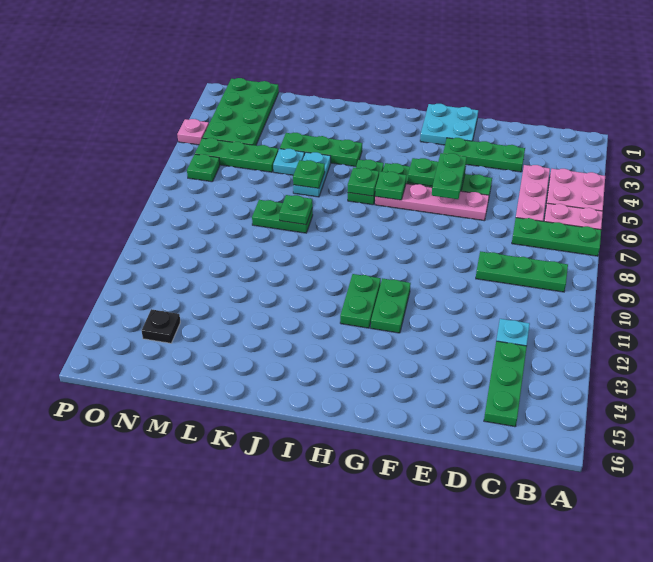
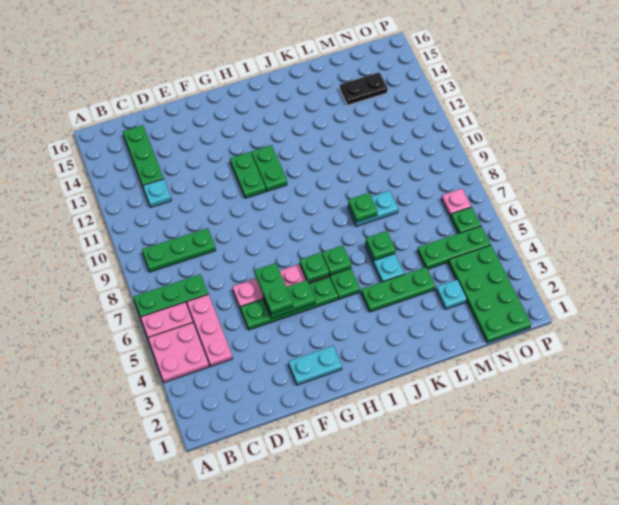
green 1x3 plate [443,138,525,172] -> none
cyan 2x2 plate [420,104,478,145] -> cyan 1x2 plate [289,346,342,385]
green 1x2 plate [252,200,313,233] -> cyan 1x2 plate [348,191,398,226]
cyan 1x1 plate [273,149,304,175] -> cyan 1x1 plate moved to [436,279,467,309]
black 1x1 plate [142,309,180,343] -> black 1x2 plate [340,72,388,105]
pink 1x1 plate [177,119,209,145] -> pink 1x1 plate moved to [441,189,471,217]

